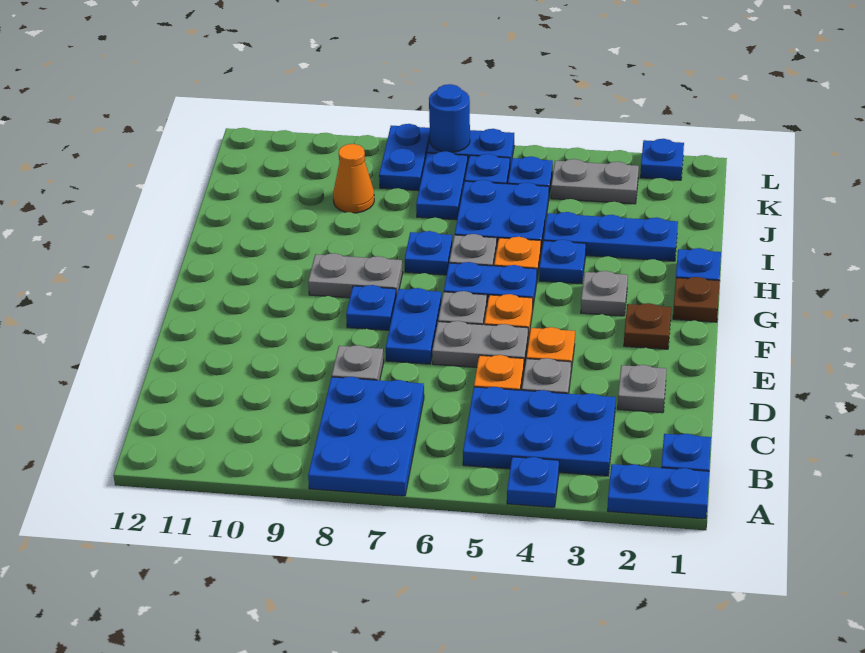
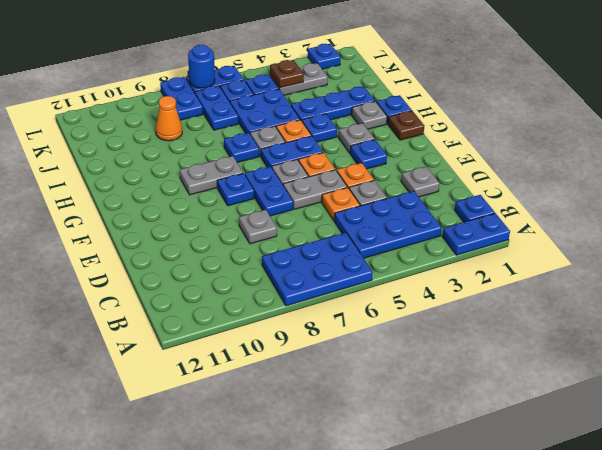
blue 1x1 plate [507,457,559,507] -> blue 1x1 plate moved to [350,139,387,169]
blue 2x3 plate [308,377,424,496] -> blue 2x3 plate turned to [262,233,373,306]
brown 1x1 plate [624,303,671,349] -> brown 1x1 plate moved to [270,60,304,88]
none -> grey 1x1 plate [352,101,387,129]

